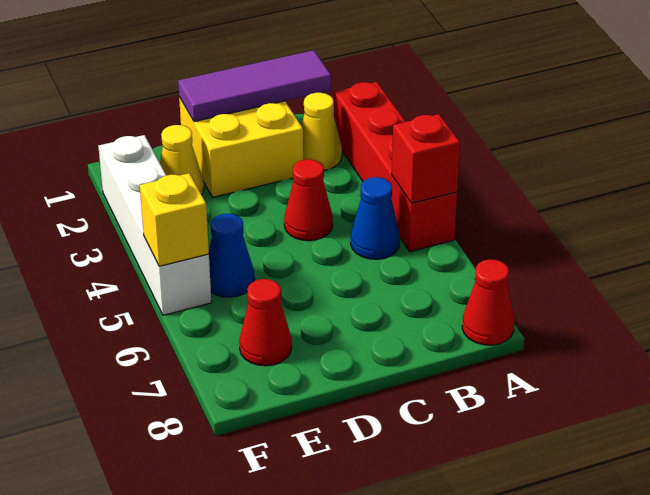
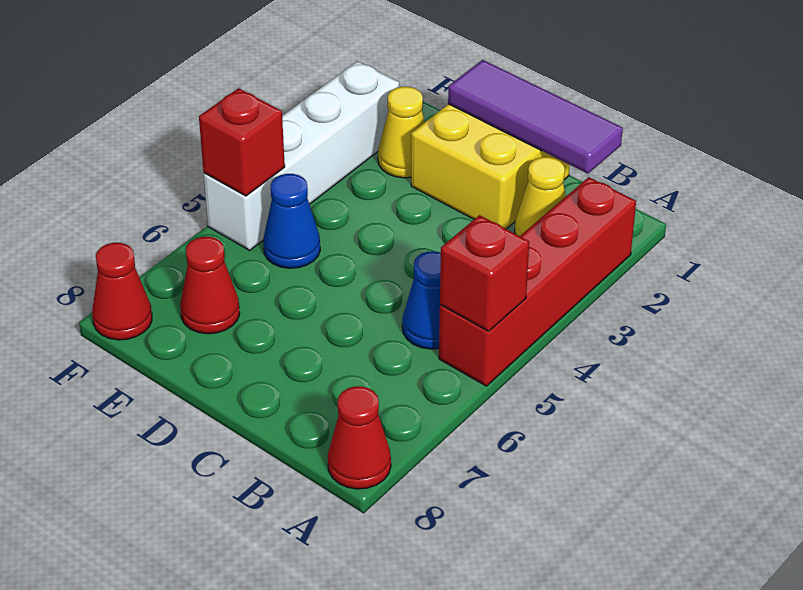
red 1x1 cone [284,159,333,241] -> red 1x1 cone moved to [92,243,152,340]
yellow 1x1 brick [140,173,209,266] -> red 1x1 brick [199,88,285,196]

